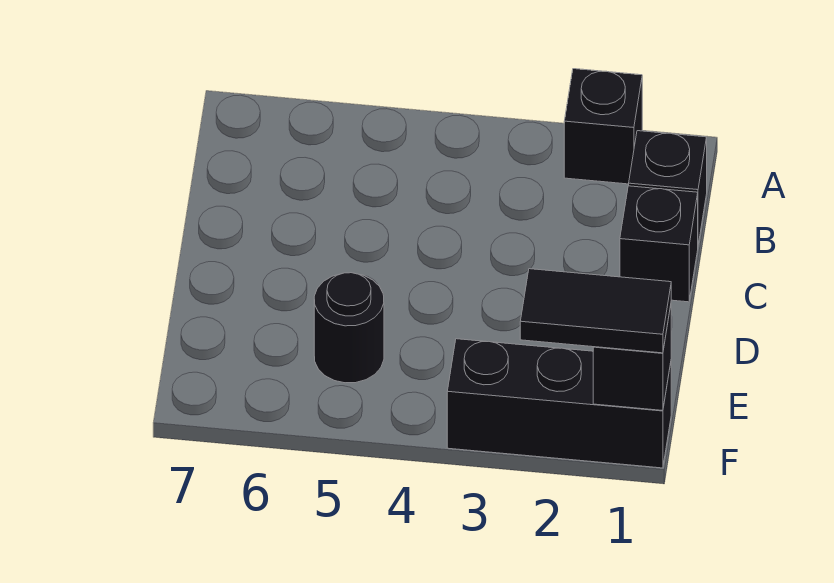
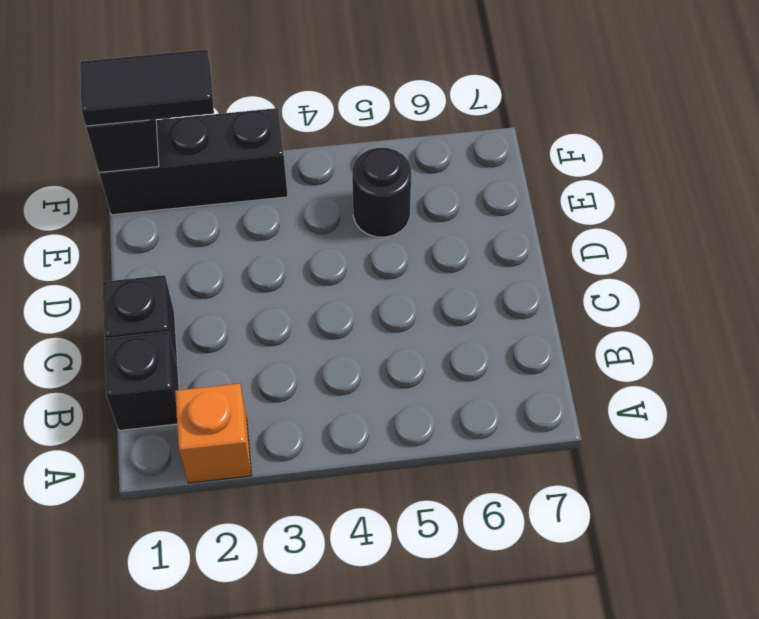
black 1x1 brick [564,69,642,184] -> orange 1x1 brick [175,383,252,483]

